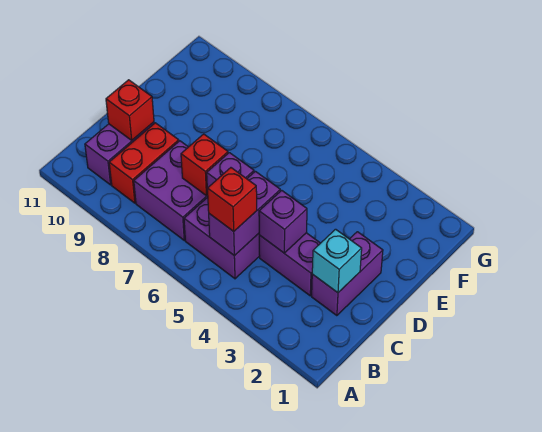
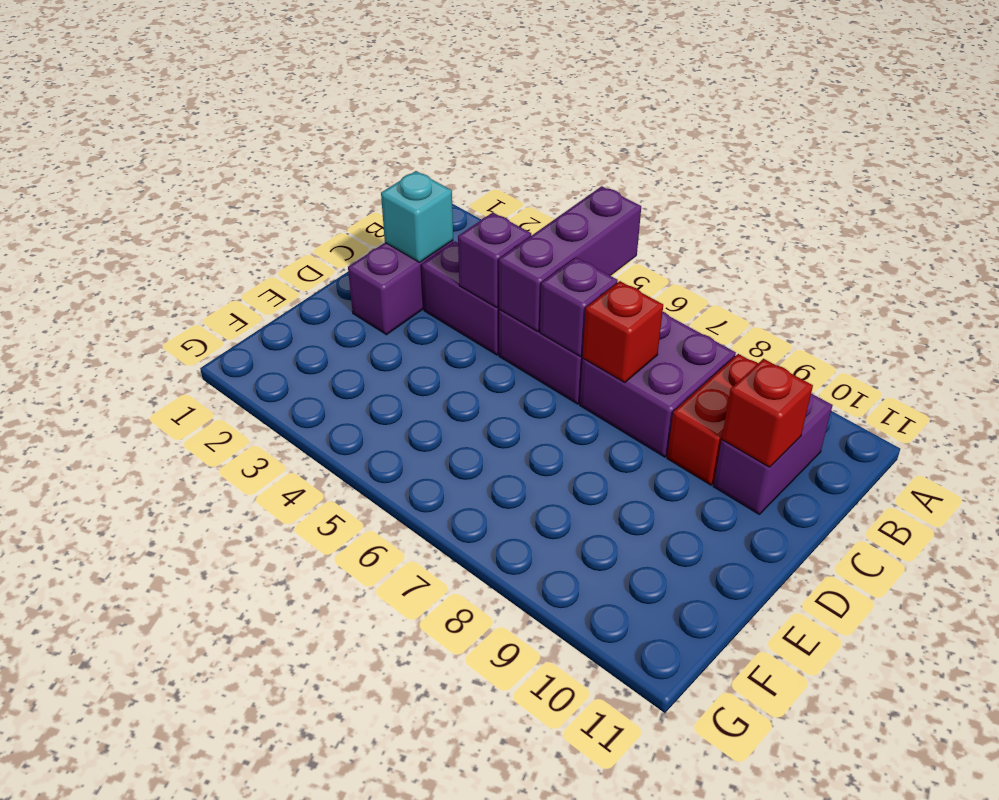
purple 1x2 brick [209,171,280,256] -> purple 1x3 brick [499,186,641,332]
red 1x1 brick [207,168,257,231] -> none

